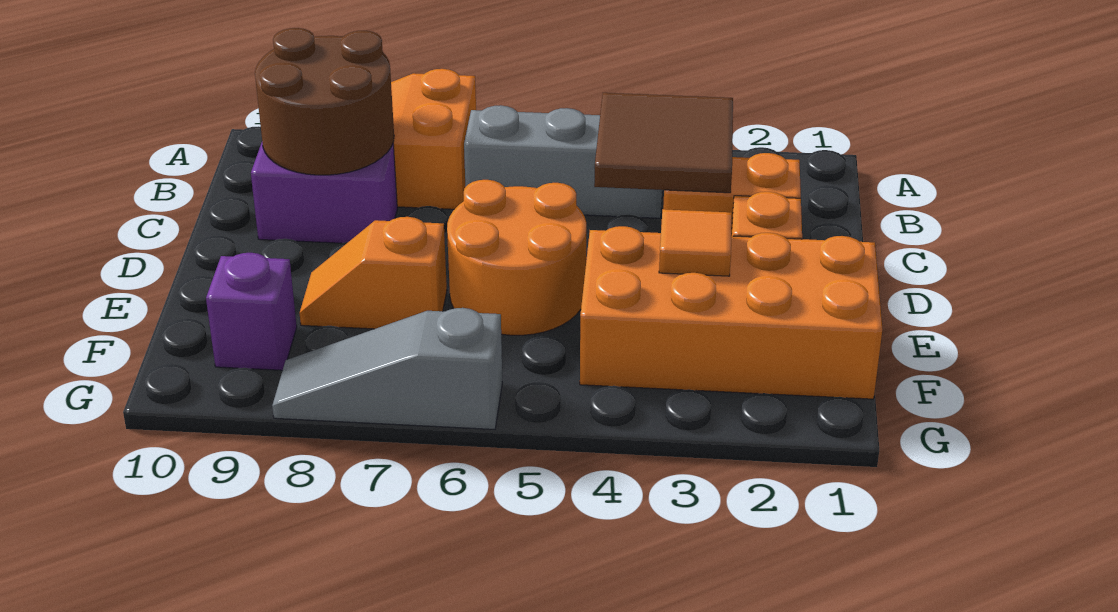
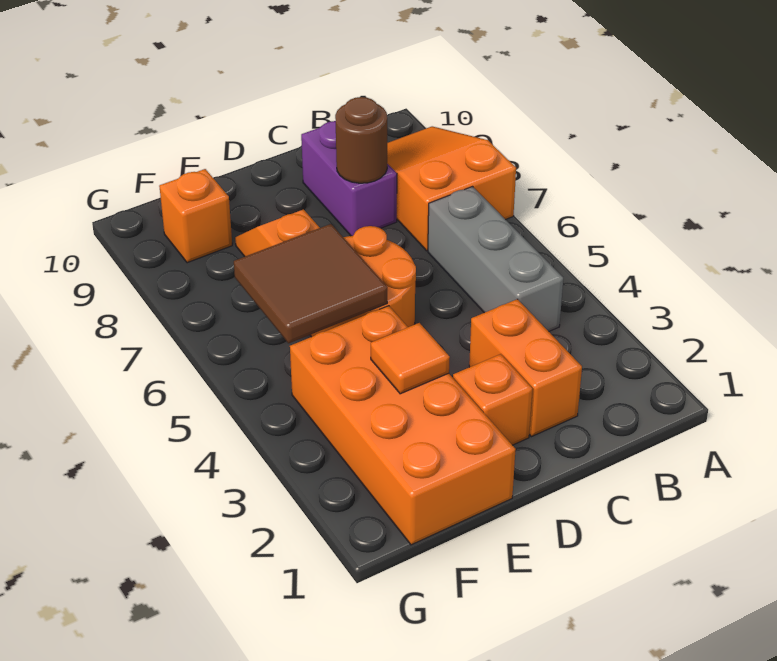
brown 2x2 tile [594,93,733,193] -> brown 2x2 tile moved to [234,224,387,343]
brown 2x2 round brick [255,28,394,175] -> brown 1x1 round brick [335,97,387,183]
purple 1x1 brick [206,253,297,370] -> orange 1x1 brick [159,169,232,263]
grey 1x3 slope [272,308,502,429] -> none

